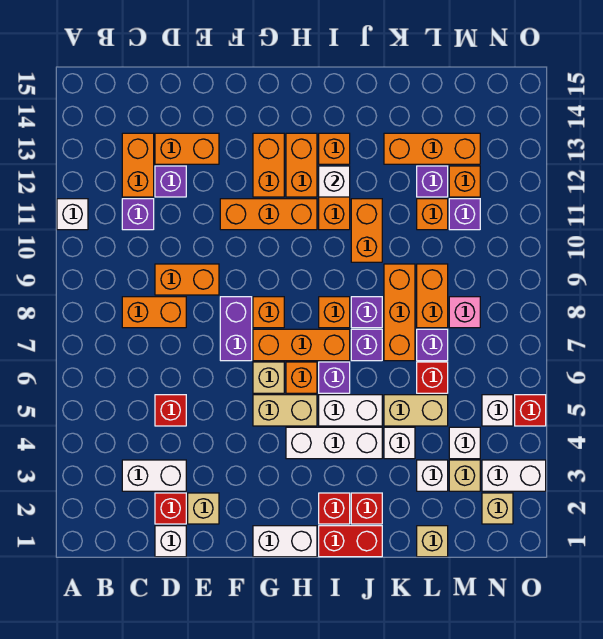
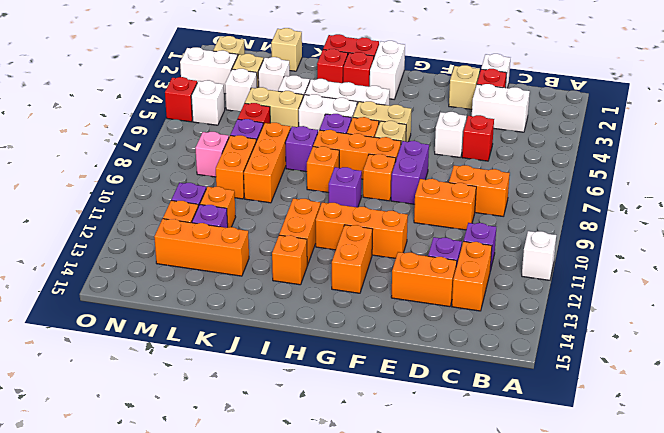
white 1x2 brick [253,526,317,557] -> white 1x2 brick turned to [370,41,405,99]
orange 1x2 brick [286,133,317,197] -> none
white 1x1 brick [319,166,350,197] -> white 1x1 brick moved to [435,112,466,158]
purple 1x1 brick [351,297,382,328] -> purple 1x1 brick moved to [329,167,362,207]
orange 1x2 brick [351,199,382,262] -> none

